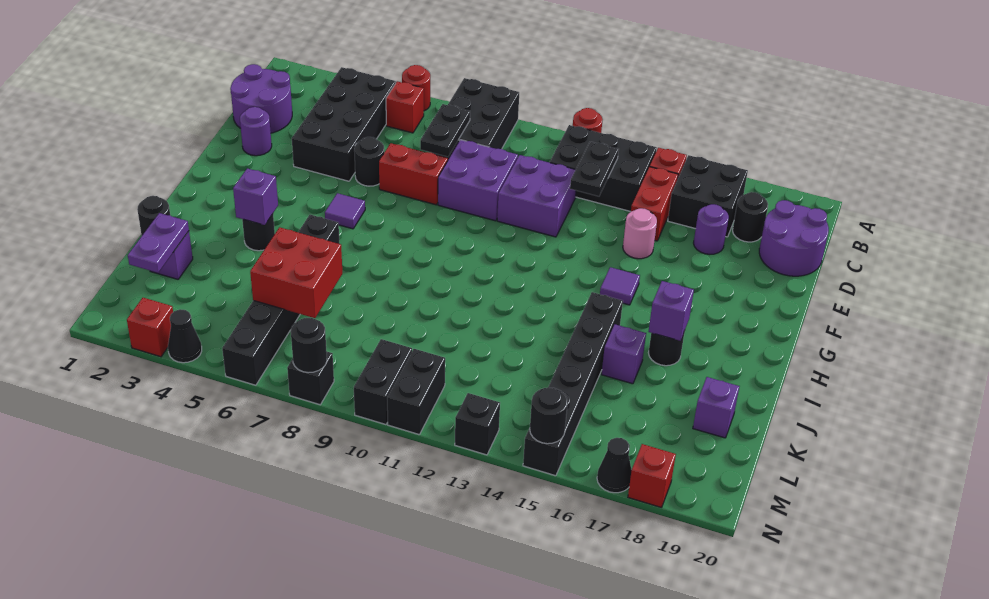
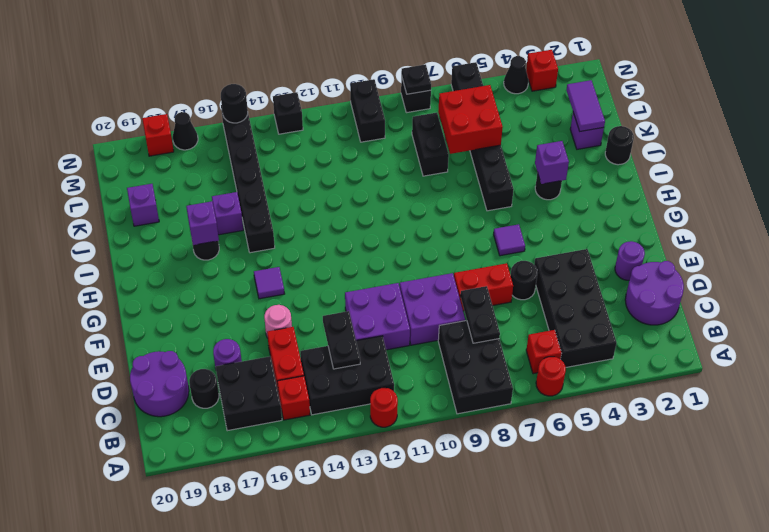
purple 1x2 plate [128,213,189,273] -> purple 1x2 tile [566,80,605,131]
black 1x2 brick [387,349,445,435] -> black 1x2 brick moved to [412,113,449,176]
black 1x1 round brick [291,318,327,373] -> black 1x1 plate [401,64,431,94]

